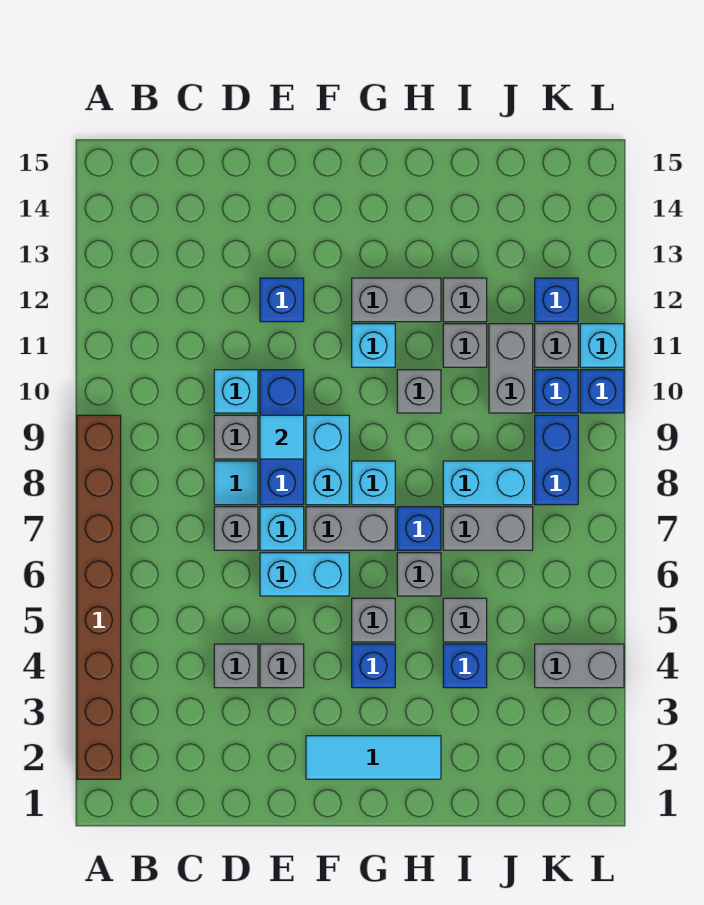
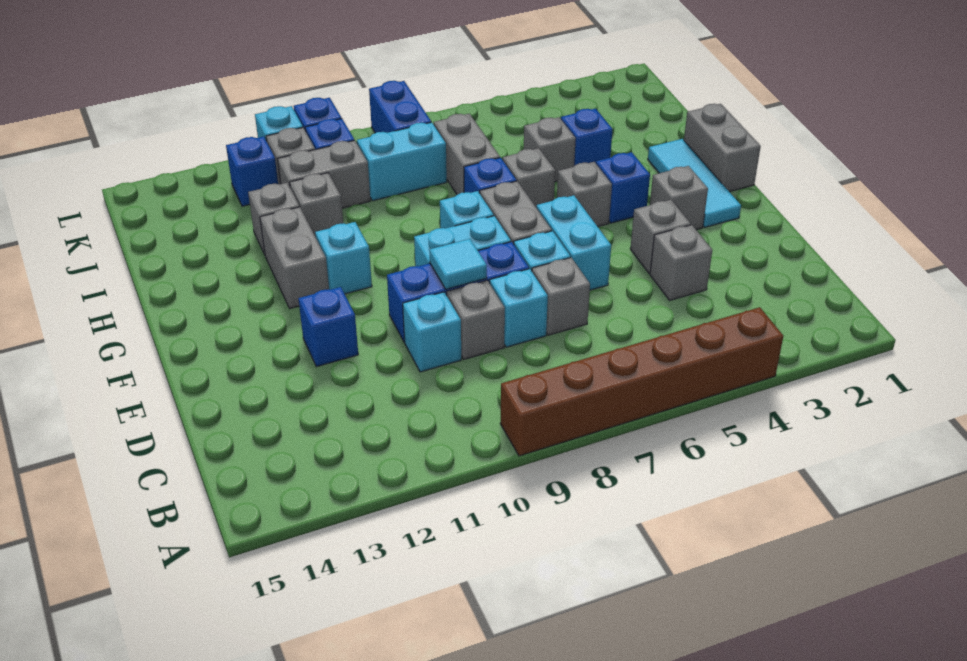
brown 1x8 brick [77,415,121,779] -> brown 1x6 brick [500,307,783,456]
cyan 1x1 tile [214,461,258,505] -> cyan 1x1 brick [490,269,548,347]
grey 1x1 brick [397,370,441,413] -> grey 1x1 brick moved to [650,166,708,230]
cyan 1x2 brick [443,461,533,505] -> cyan 1x2 brick turned to [357,122,447,201]
grey 1x2 brick [535,644,624,688] -> grey 1x2 brick moved to [684,104,761,192]
blue 1x2 brick [535,415,578,505] -> blue 1x2 brick turned to [369,81,431,133]

